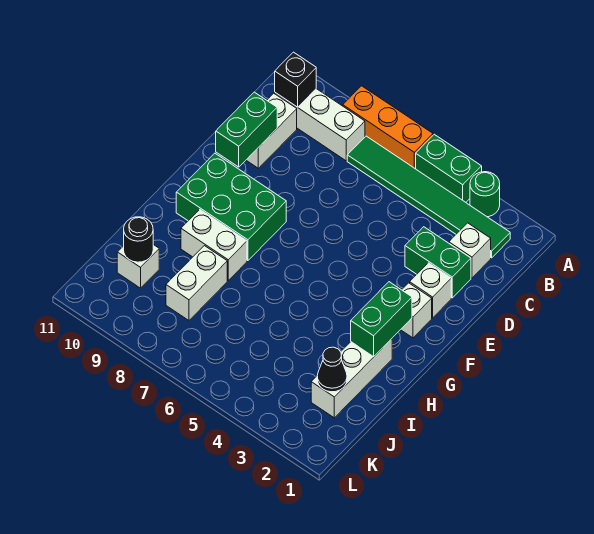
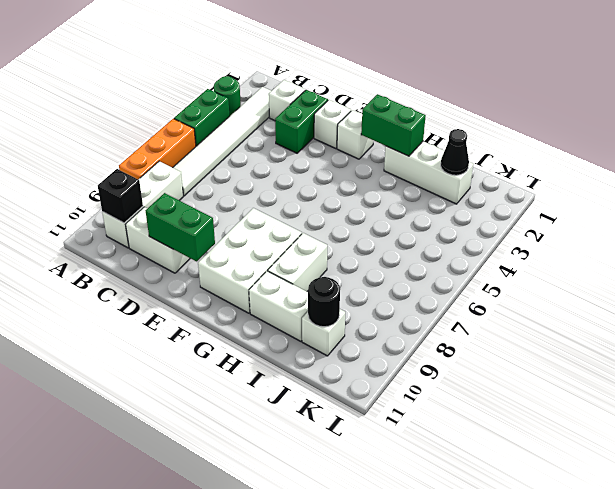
green 1x6 tile [347,136,510,258] -> white 1x6 tile [173,87,271,196]
green 2x3 brick [176,153,286,261] -> white 2x3 brick [198,208,302,313]
white 1x2 brick [166,246,227,320] -> white 1x2 brick moved to [249,271,308,341]

